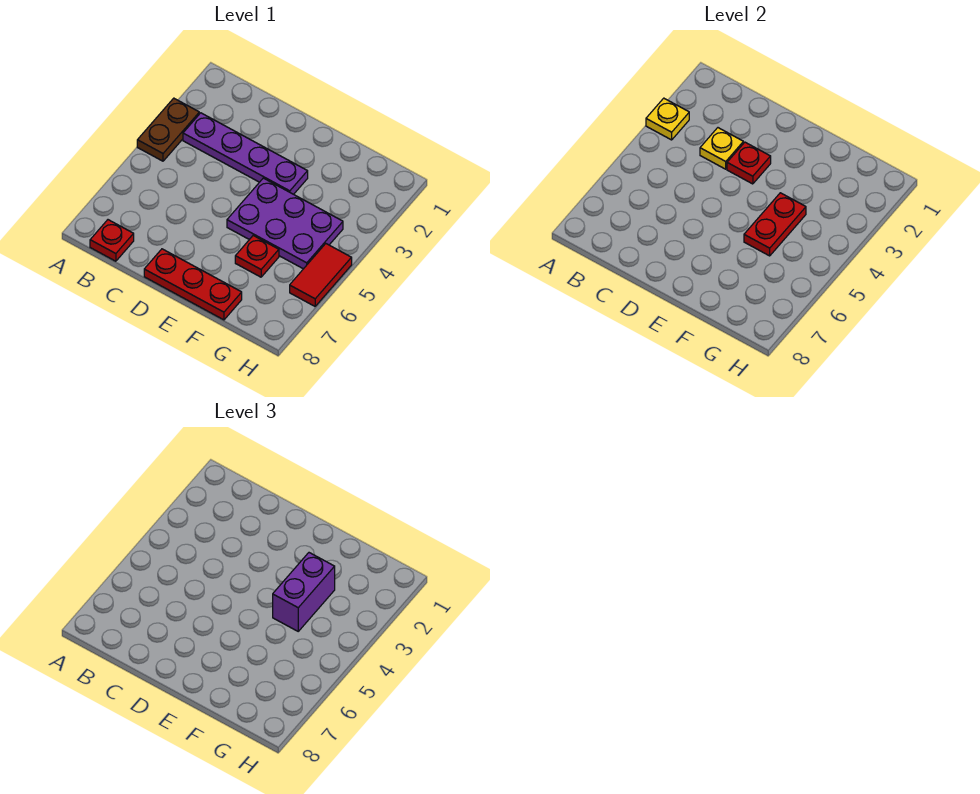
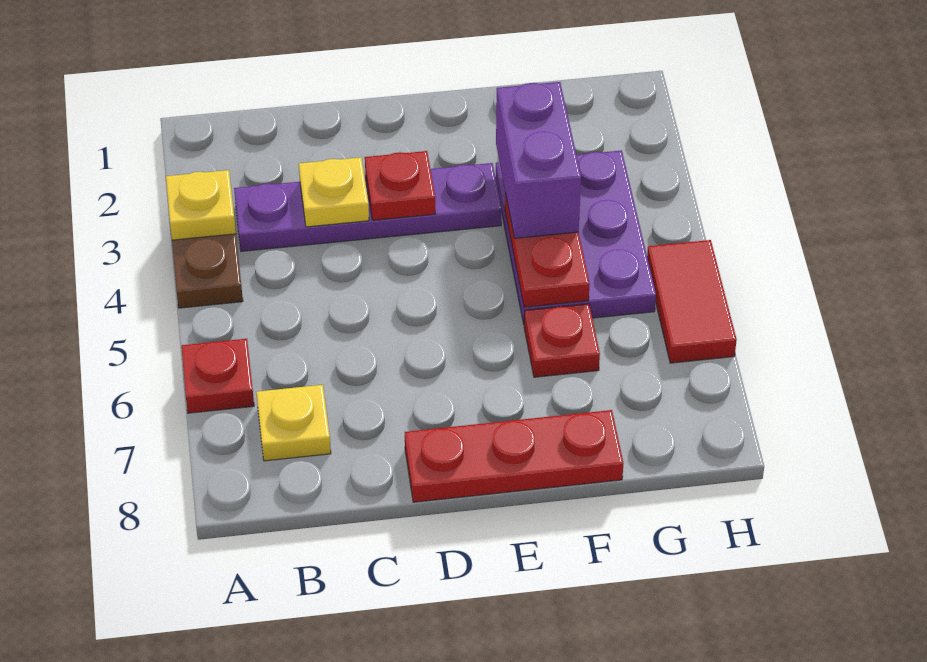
none -> yellow 1x1 plate [256,385,331,461]
red 1x1 plate [90,220,134,261] -> red 1x1 plate moved to [181,339,254,413]
purple 2x3 plate [227,178,343,269] -> purple 2x3 plate turned to [496,150,656,324]

